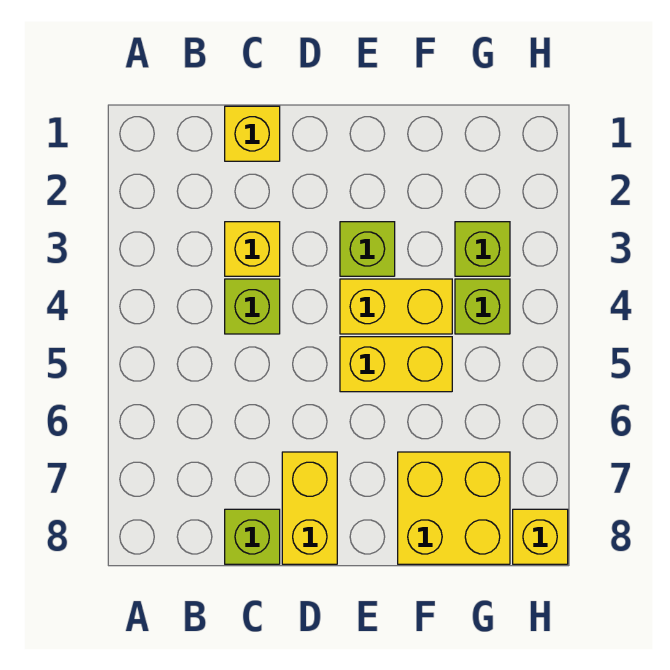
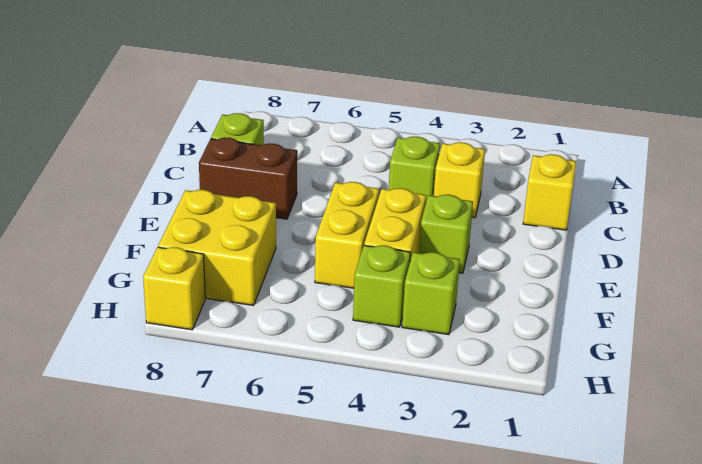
yellow 1x2 brick [282,452,337,564] -> brown 1x2 brick [199,137,297,219]

